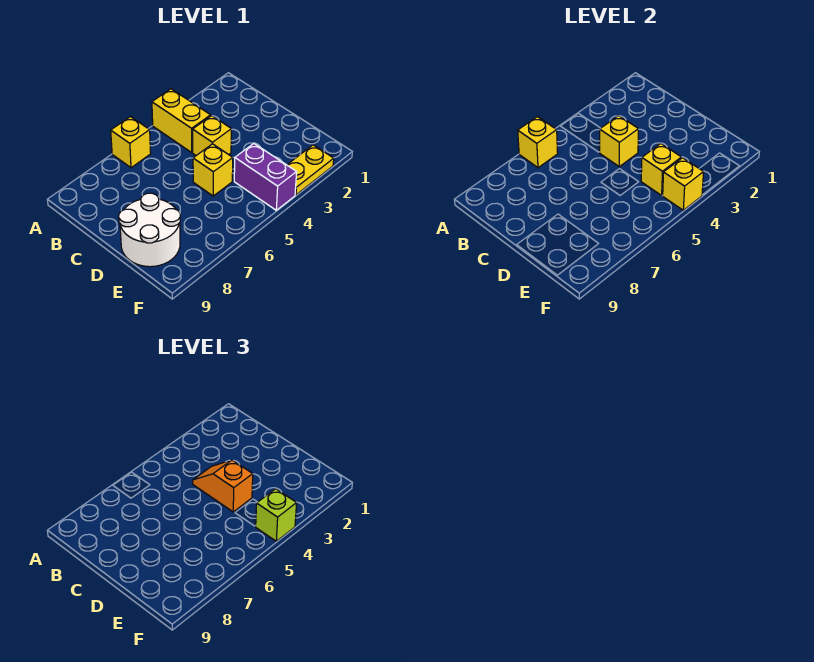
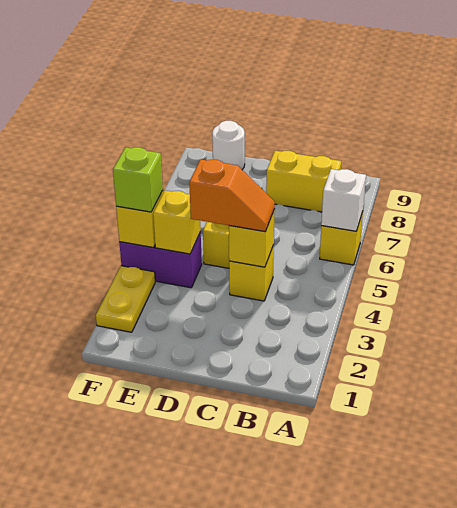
yellow 1x2 brick [152,89,211,152] -> yellow 1x2 brick moved to [266,151,341,212]
yellow 1x1 brick [518,117,558,168] -> white 1x1 brick [321,169,366,231]
white 2x2 round brick [119,193,180,267] -> white 1x1 round brick [212,121,245,169]

